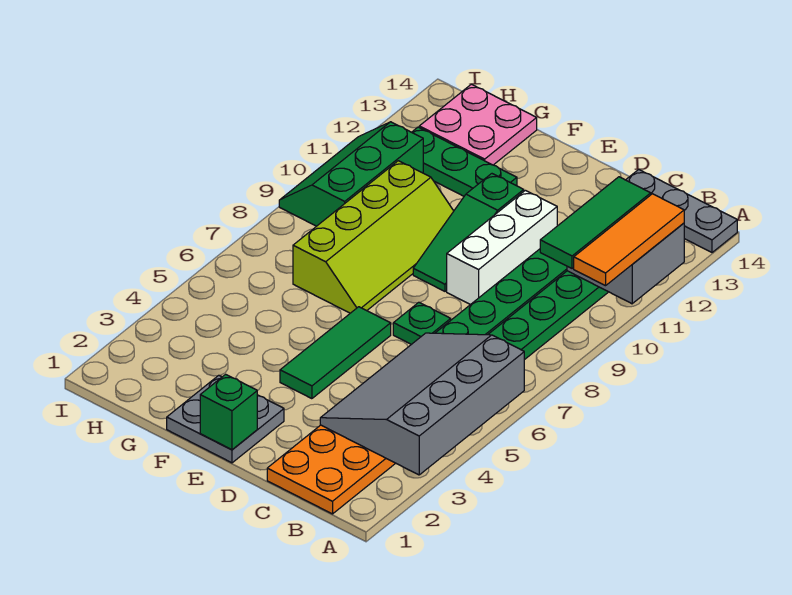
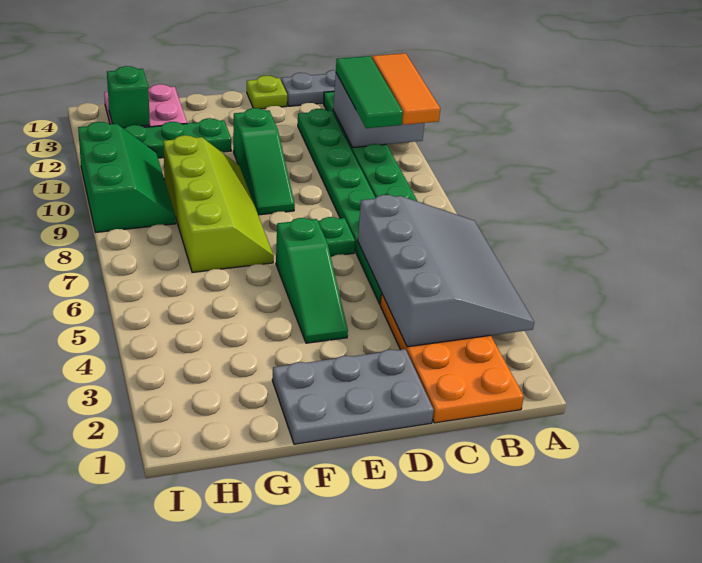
grey 3x4 slope [320,333,524,475] -> grey 3x4 slope turned to [358,195,534,347]
white 1x3 brick [447,190,557,305] -> none
none -> lime 1x1 plate [247,76,287,109]
grey 2x2 plate [167,375,284,463] -> grey 2x3 plate [272,349,434,444]
green 1x1 brick [200,374,257,450] -> green 1x1 brick moved to [107,66,150,128]
green 1x3 tile [280,307,391,399] -> green 1x3 slope [276,218,348,343]
green 2x3 slope [279,122,423,226] -> green 2x3 slope turned to [78,122,176,232]

